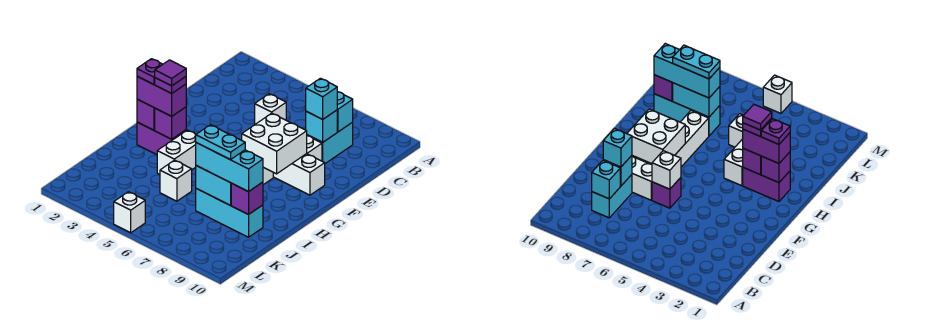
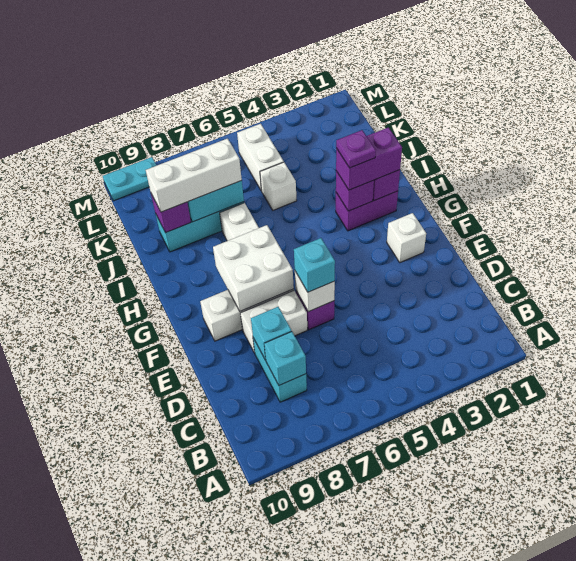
cyan 1x1 brick [306,78,337,119] -> cyan 1x1 brick moved to [294,238,335,292]
purple 1x1 plate [137,59,163,85] -> none
purple 1x1 tile [155,60,186,86] -> none
white 1x2 brick [157,130,196,174] -> white 1x2 brick moved to [237,124,284,191]
cyan 1x3 brick [196,143,263,192] -> white 1x3 brick [146,139,242,212]
cyan 1x2 plate [196,125,245,160] -> cyan 1x2 plate moved to [103,157,157,201]
white 1x1 brick [114,192,145,233] -> white 1x1 brick moved to [387,213,426,262]

